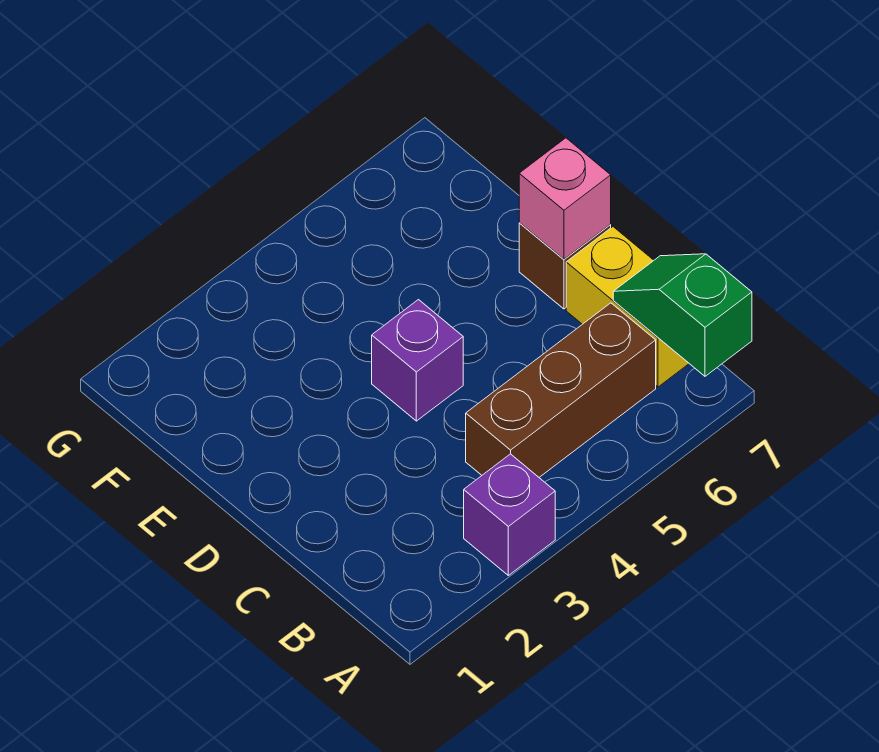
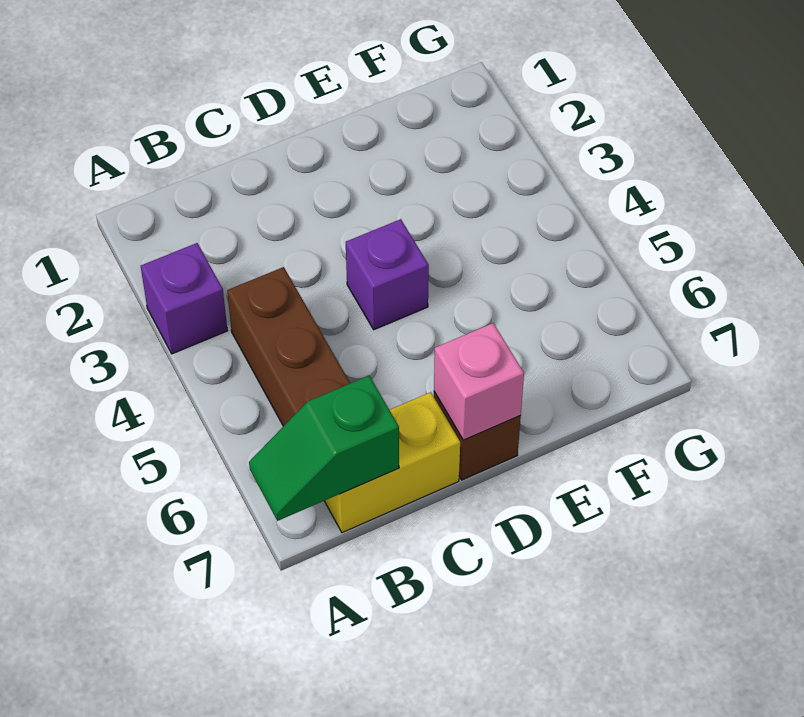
green 1x2 slope [613,254,752,376] -> green 1x2 slope turned to [249,376,399,521]

